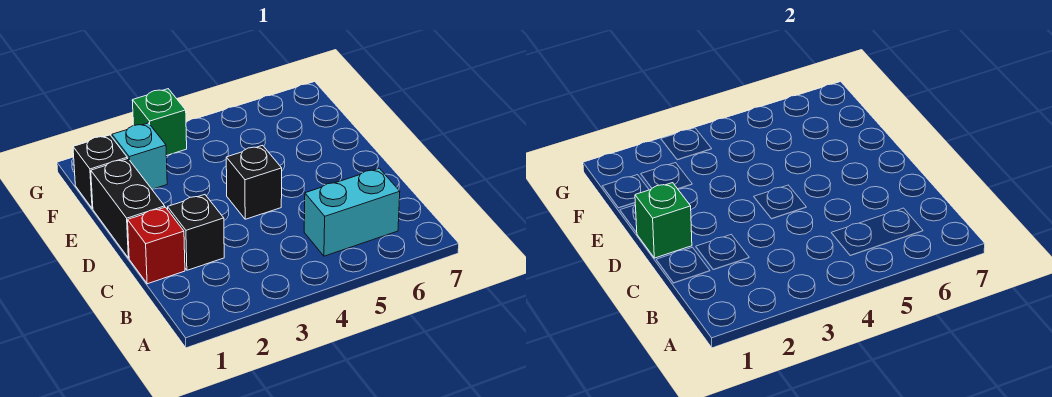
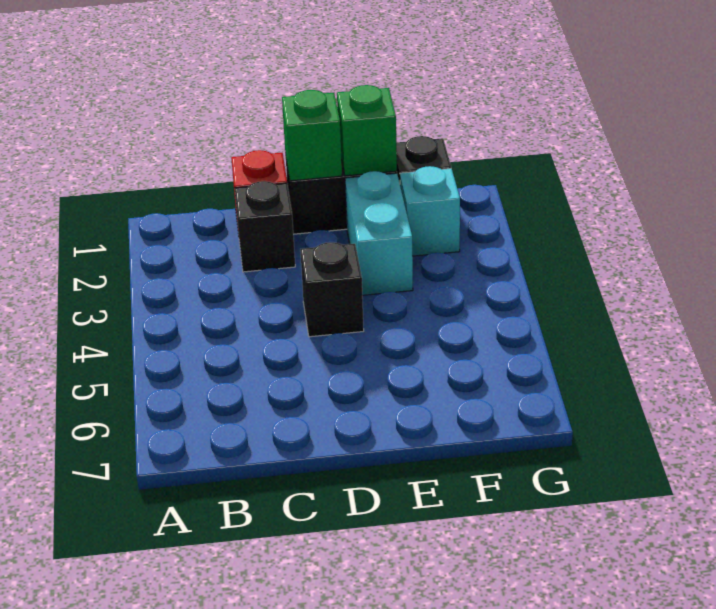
cyan 1x2 brick [304,168,400,256] -> cyan 1x2 brick moved to [345,171,413,295]
green 1x1 brick [132,89,187,156] -> green 1x1 brick moved to [337,85,397,176]

